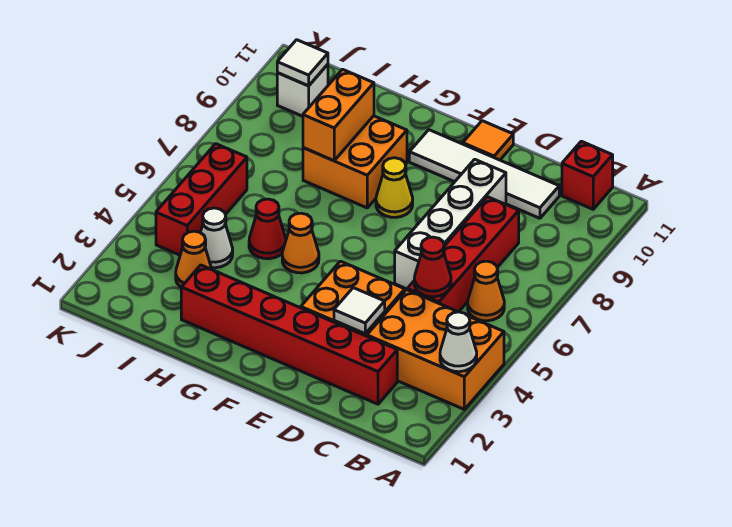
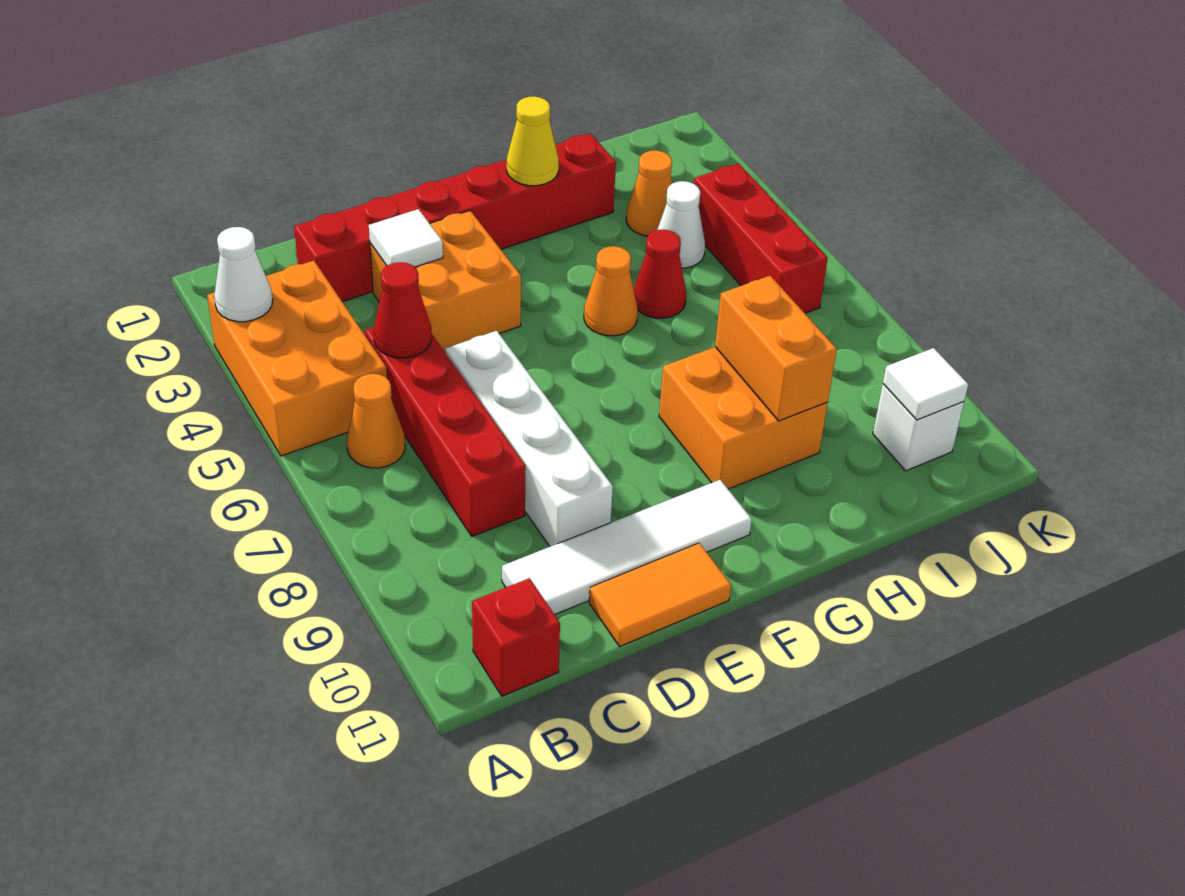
orange 2x3 brick [367,290,504,409] -> orange 2x3 brick turned to [207,261,387,456]
orange 1x1 tile [463,121,513,160] -> orange 1x2 tile [589,543,731,646]
yellow 1x1 cone [376,158,413,217] -> yellow 1x1 cone moved to [507,96,559,186]

